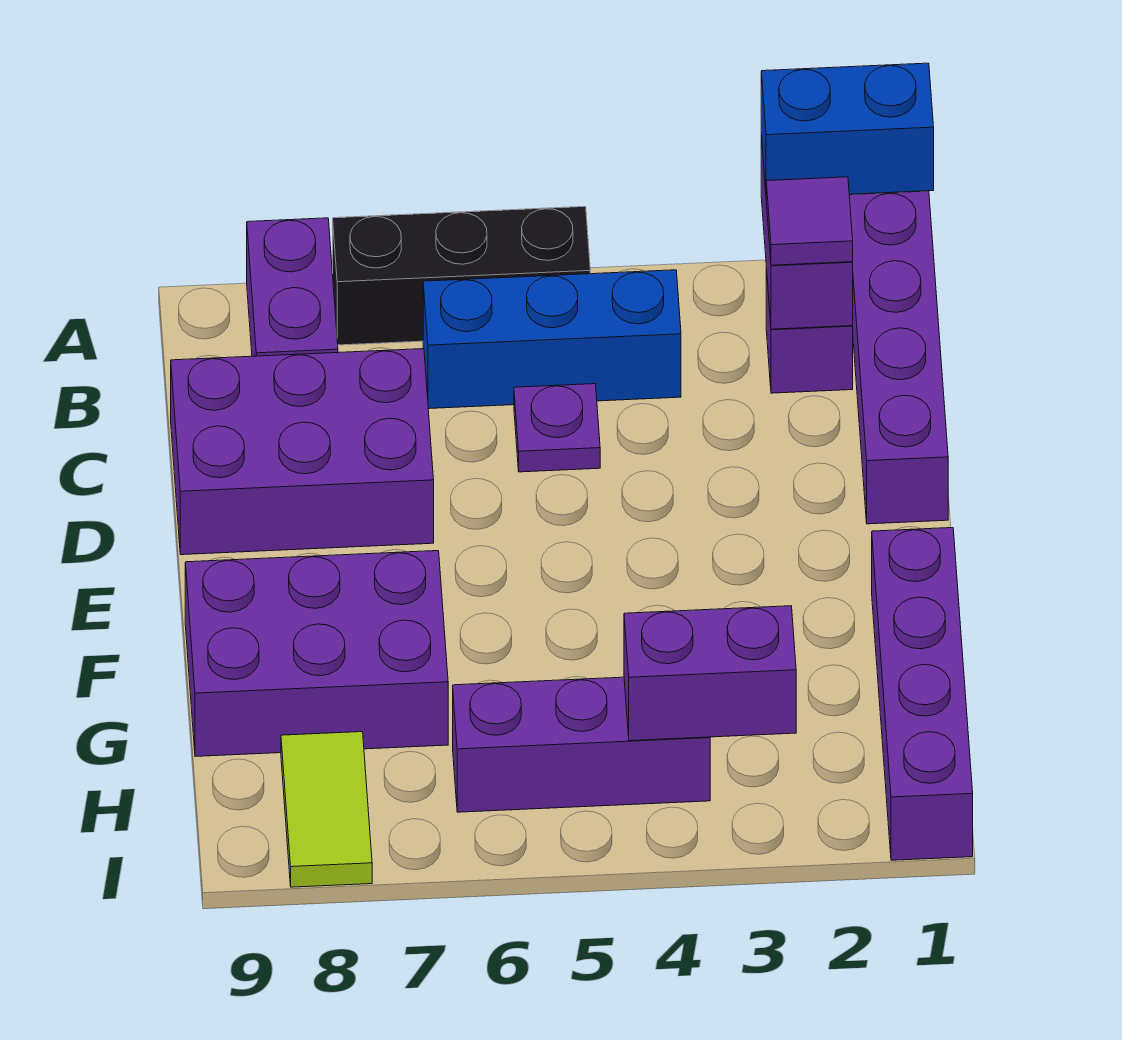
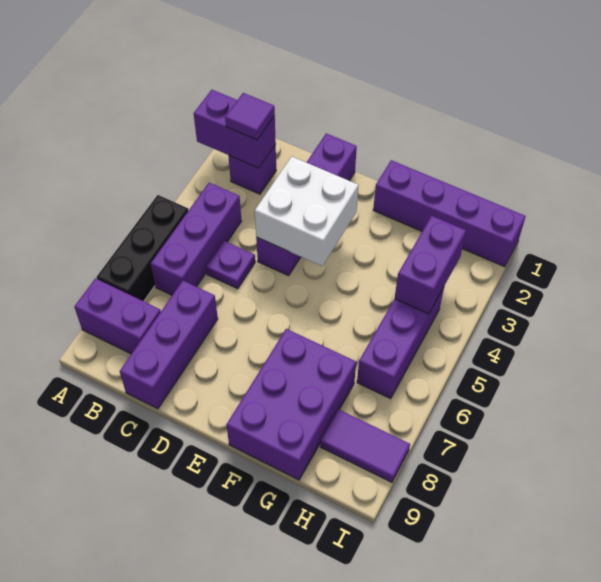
purple 1x4 brick [849,191,948,524] -> purple 1x4 brick turned to [256,133,357,276]
blue 1x2 brick [761,63,934,194] -> none
blue 1x3 brick [423,270,681,409] -> purple 1x3 brick [151,183,241,295]
purple 2x3 brick [171,349,434,555] -> purple 1x3 brick [120,281,218,409]
none -> white 2x2 brick [255,156,359,266]
lime 1x2 tile [281,732,372,887] -> purple 1x2 tile [320,409,410,482]

